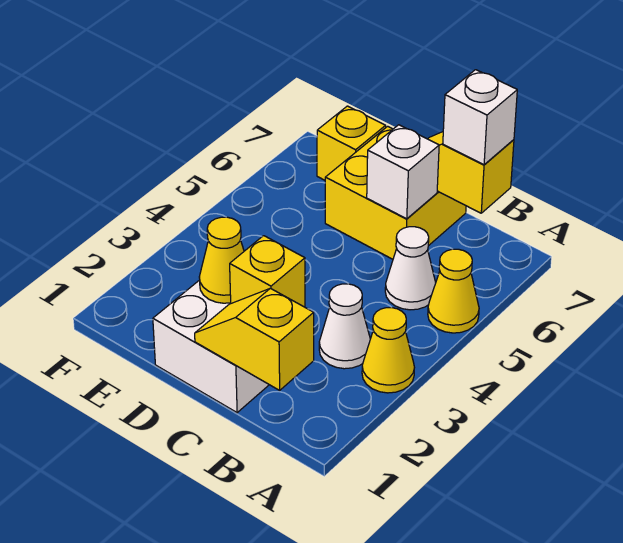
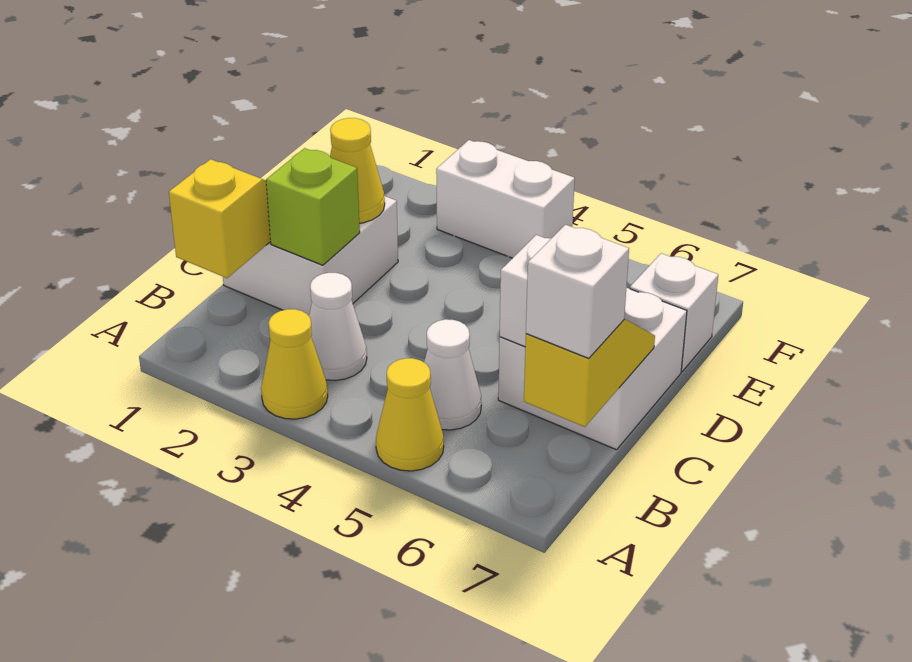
yellow 1x1 brick [230,236,305,307] -> lime 1x1 brick [266,148,360,265]
yellow 2x2 brick [325,126,466,259] -> white 2x2 brick [498,288,687,450]
yellow 1x1 brick [317,106,386,180] -> white 1x1 brick [630,253,718,371]
none -> white 1x2 brick [436,140,575,258]

